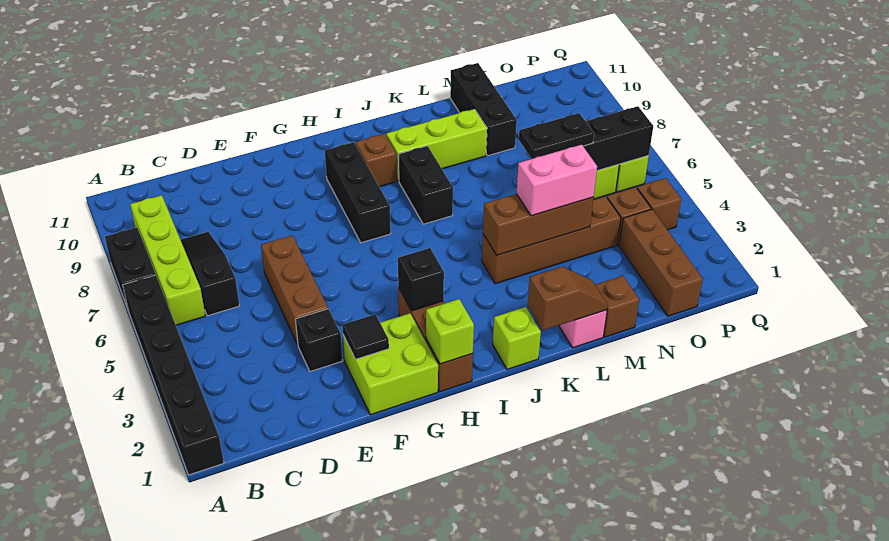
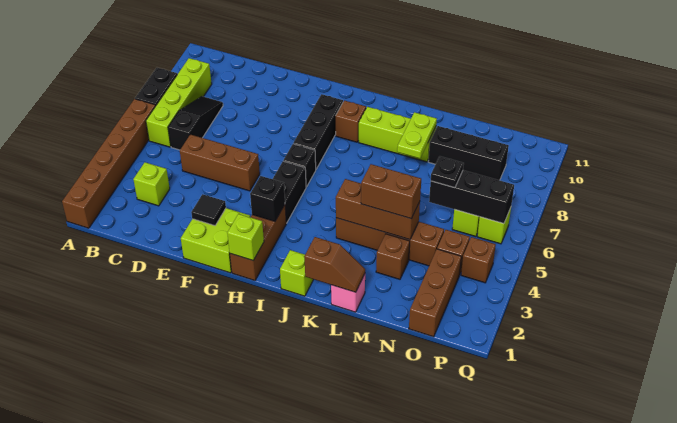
black 1x6 brick [123,275,224,475] -> brown 1x6 brick [62,99,156,228]
none -> lime 1x1 brick [133,162,170,206]
black 1x1 brick [296,309,342,371] -> black 1x1 brick moved to [283,144,316,187]
brown 1x3 brick [261,235,328,345] -> brown 1x3 brick turned to [180,134,260,191]
black 1x2 brick [398,146,453,224] -> black 1x2 brick moved to [273,161,306,223]
pink 1x2 brick [516,145,597,216] -> brown 1x2 brick [361,164,421,218]
none -> lime 1x2 plate [397,112,437,158]
brown 1x1 brick [595,276,639,337] -> brown 1x1 brick moved to [376,234,410,279]
black 1x2 plate [519,113,594,159] -> black 1x1 plate [431,156,464,188]
black 1x3 brick [450,63,517,156] -> black 1x3 brick turned to [428,126,509,180]

